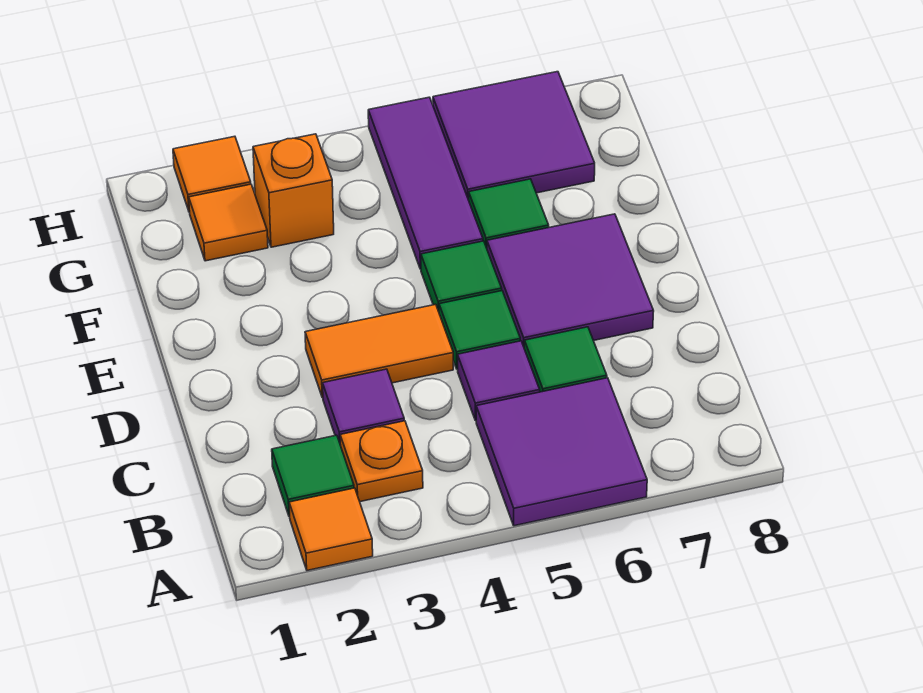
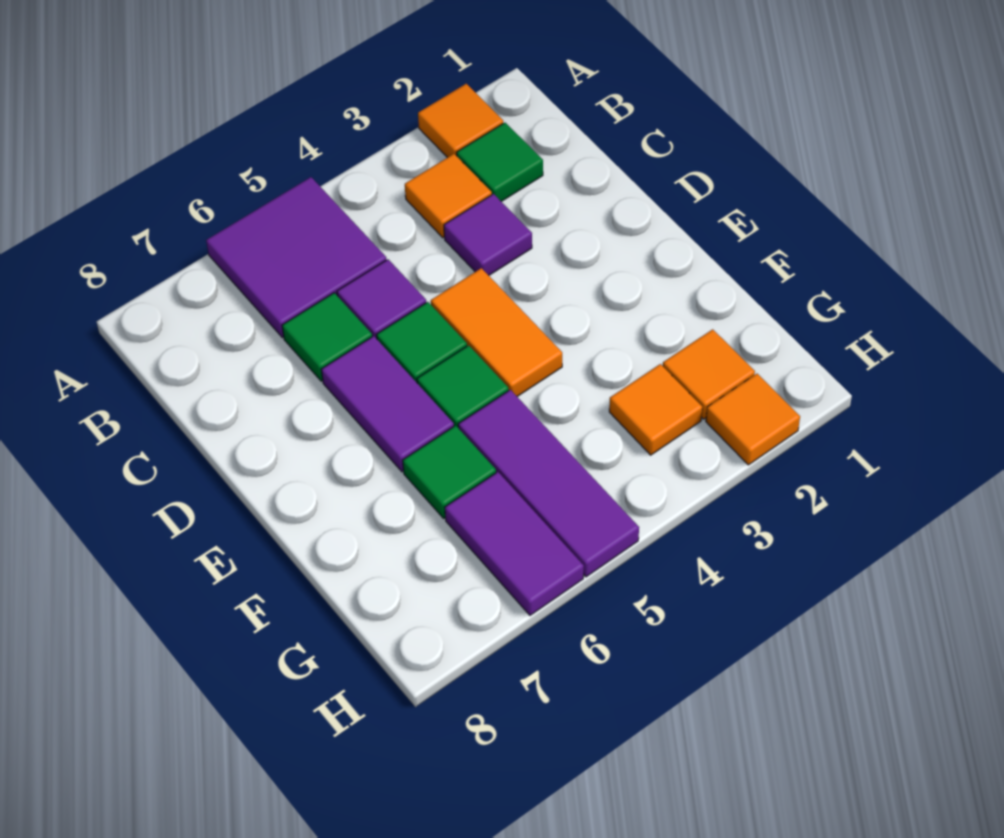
orange 1x1 plate [340,421,423,502] -> orange 1x1 tile [405,154,492,238]
orange 1x2 tile [305,304,453,398] -> orange 1x2 tile turned to [431,268,562,396]
purple 2x2 tile [487,214,654,346] -> purple 1x2 tile [321,336,454,472]
orange 1x1 brick [253,134,334,247] -> orange 1x1 tile [609,364,702,455]
purple 2x2 tile [433,72,595,200] -> purple 1x2 tile [445,472,584,615]

